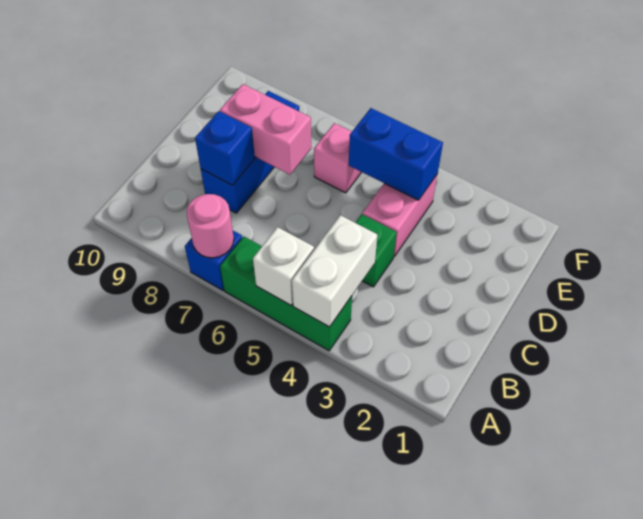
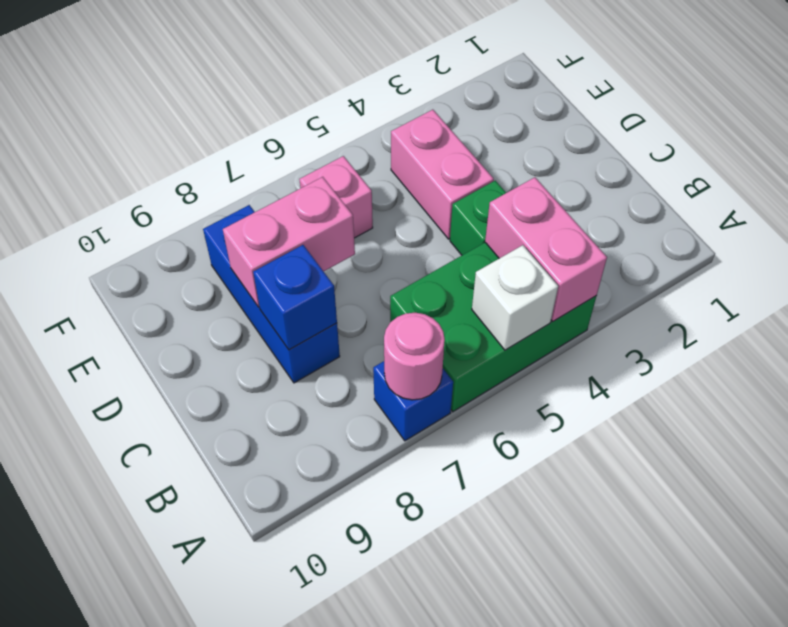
green 1x3 brick [220,236,352,351] -> green 2x3 brick [390,243,596,411]
white 1x2 brick [292,215,377,327] -> pink 1x2 brick [485,177,607,321]
blue 1x2 brick [349,108,443,200] -> none

